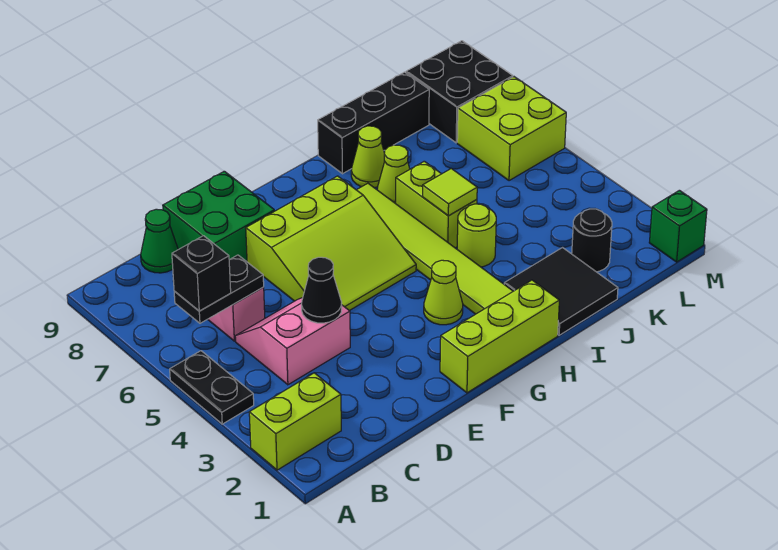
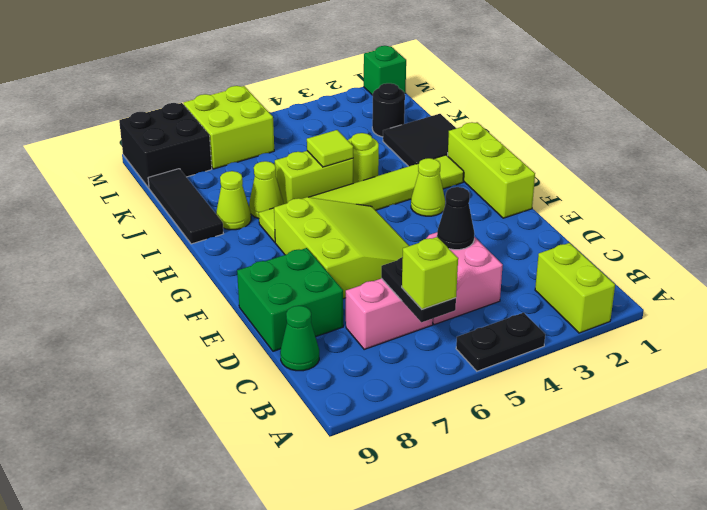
black 1x1 brick [172,236,231,311] -> lime 1x1 brick [402,237,458,309]
black 1x3 brick [318,72,429,174] -> black 1x3 tile [148,169,223,244]

